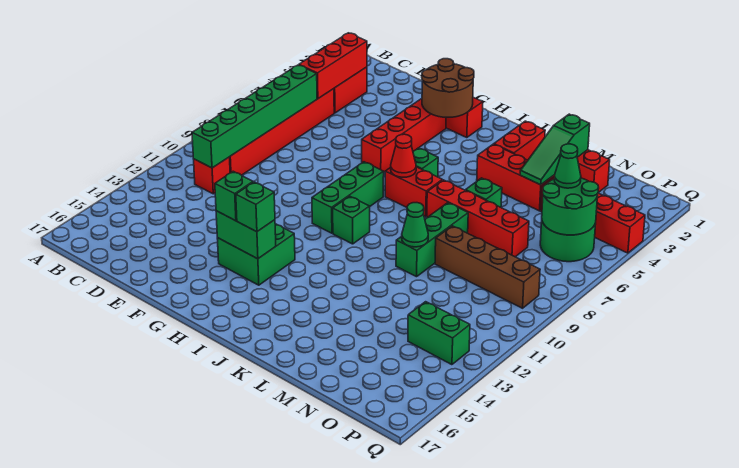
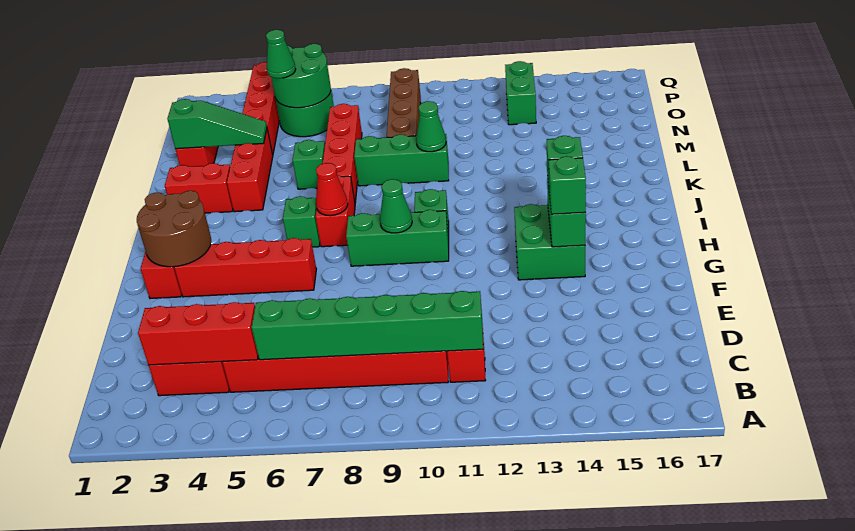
none -> green 1x1 cone [380,179,412,233]

